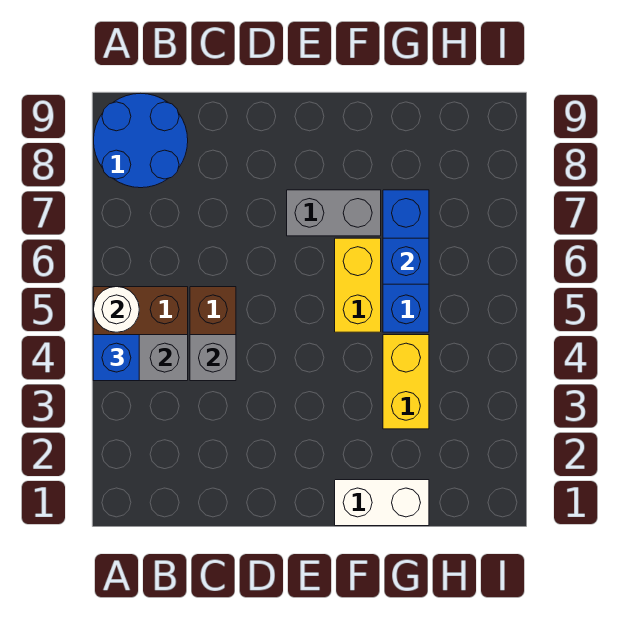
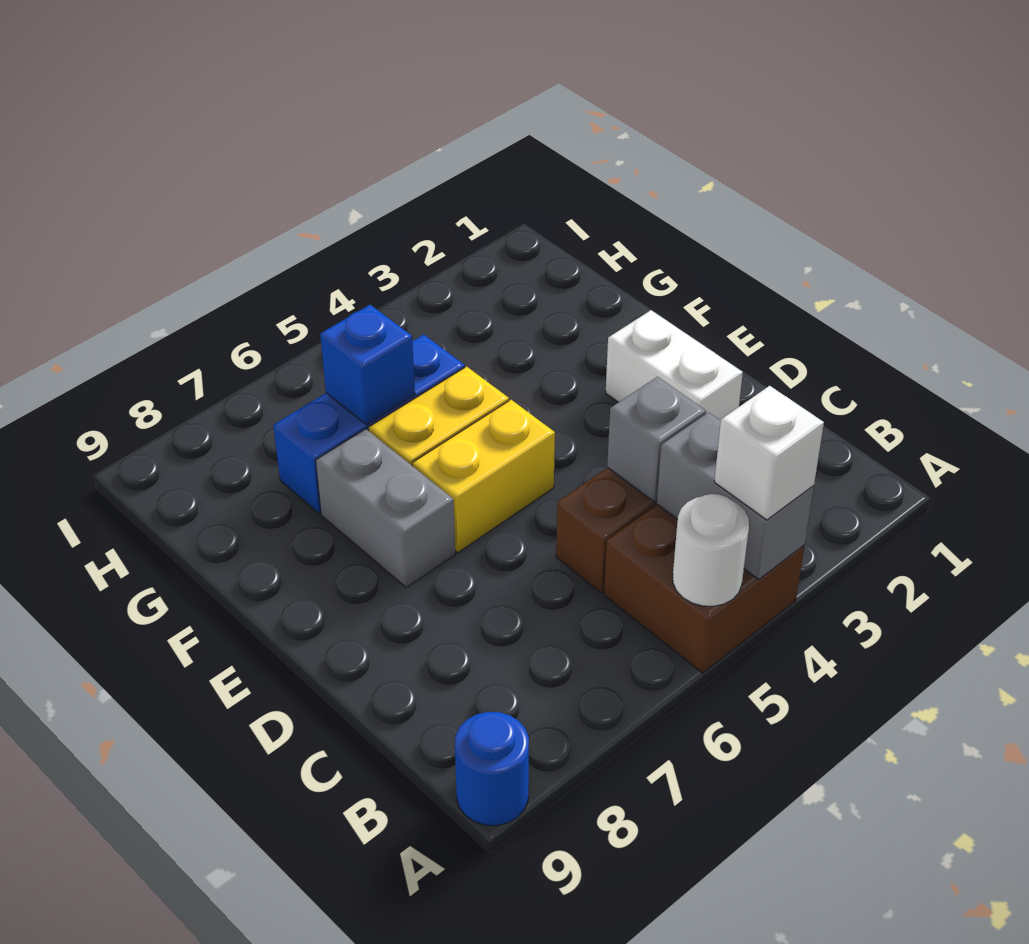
blue 1x1 brick [93,335,139,381] -> white 1x1 brick [714,386,824,520]
blue 2x2 round brick [94,93,188,188] -> blue 1x1 round brick [455,712,529,826]
white 1x2 brick [335,480,429,526] -> white 1x2 brick moved to [606,310,743,421]
yellow 1x2 brick [383,335,429,429] -> yellow 1x2 brick moved to [413,400,555,553]

